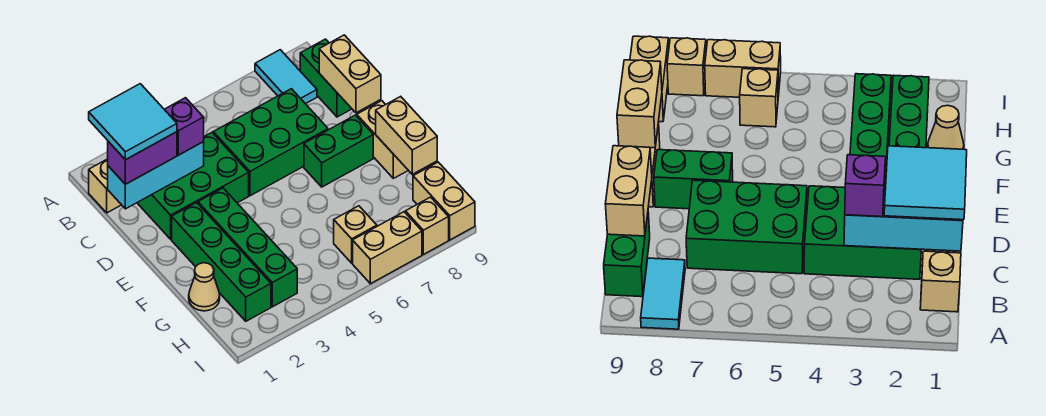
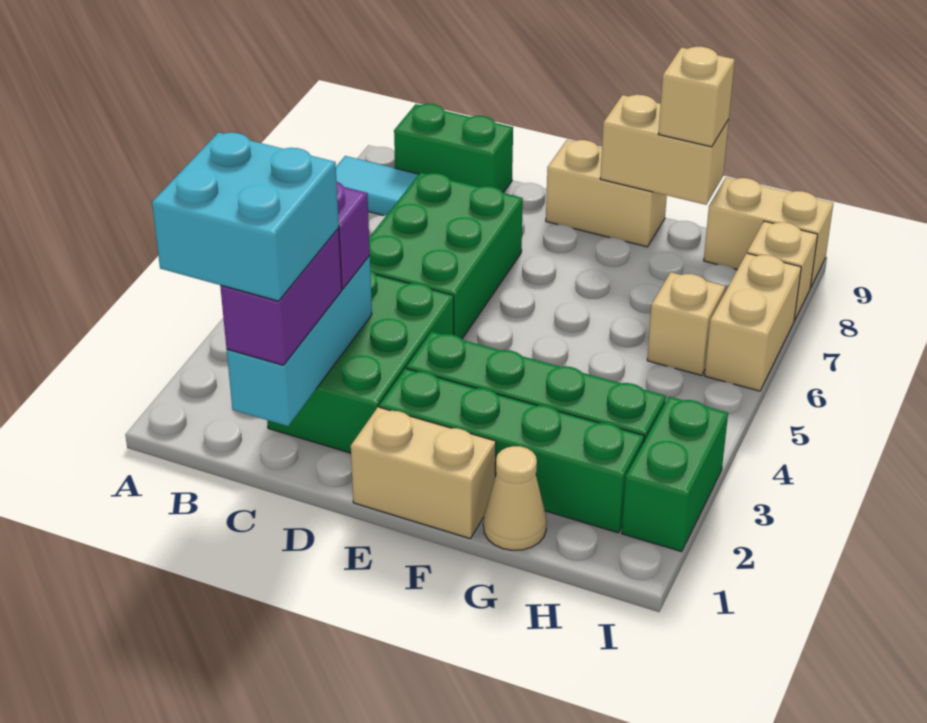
tan 1x1 brick [89,159,121,213] -> tan 1x1 brick moved to [659,47,735,147]
cyan 2x2 tile [89,84,177,160] -> cyan 2x2 brick [152,133,339,301]
tan 1x2 brick [319,35,381,113] -> tan 1x2 brick moved to [351,407,496,539]
green 1x2 brick [304,115,373,187] -> green 1x2 brick moved to [622,397,728,552]

